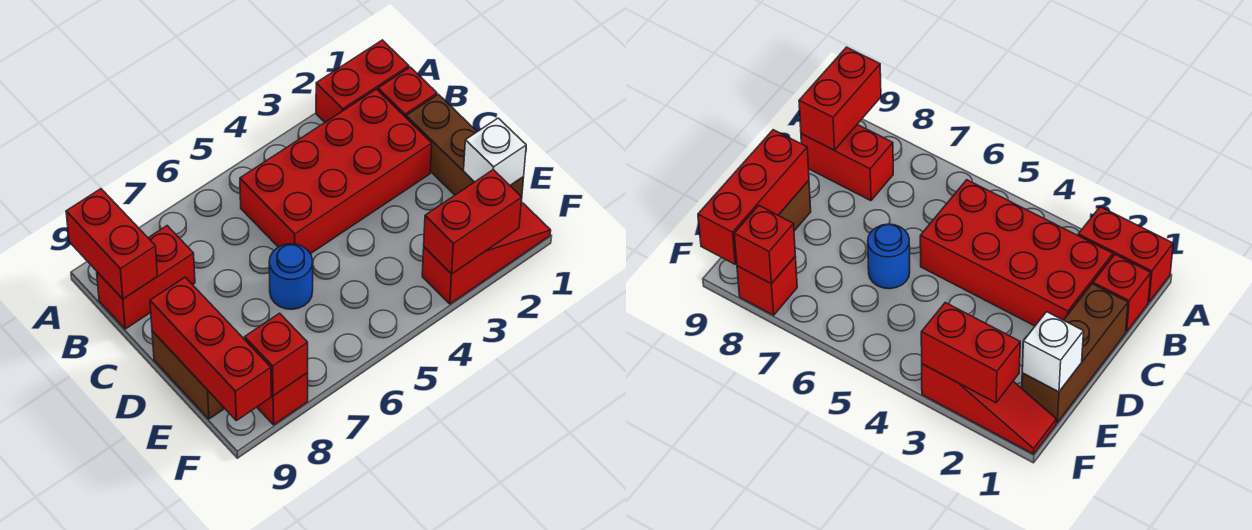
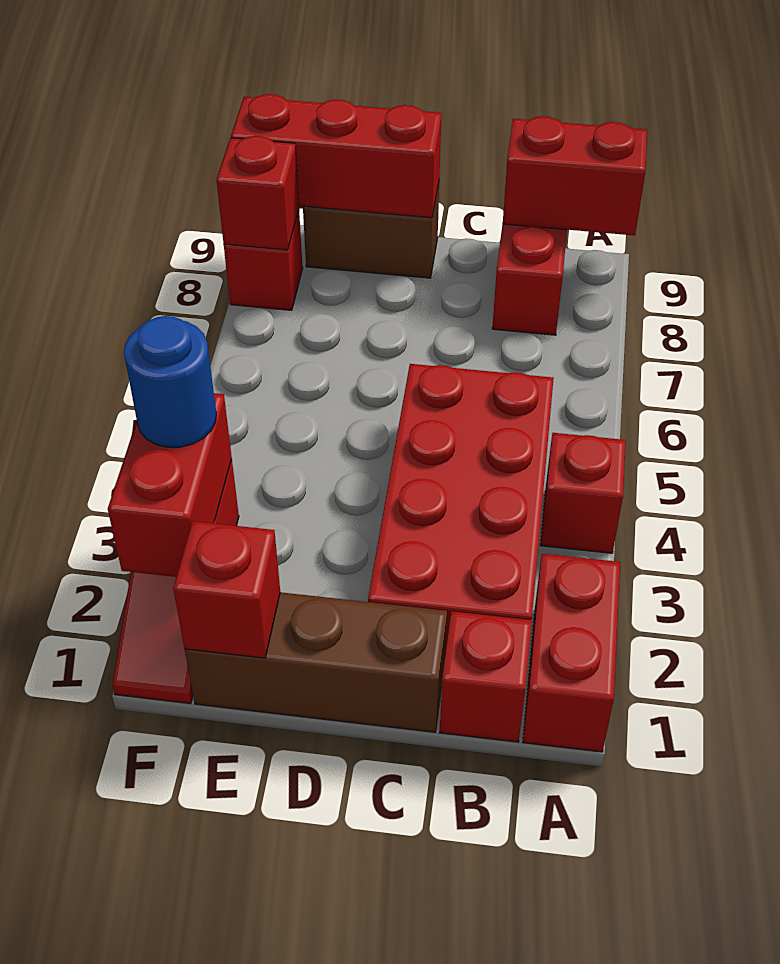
none -> red 1x1 brick [540,433,626,553]
blue 1x1 round brick [269,244,313,309] -> blue 1x1 round brick moved to [124,316,216,447]
white 1x1 brick [464,118,526,185] -> red 1x1 brick [173,521,280,658]

